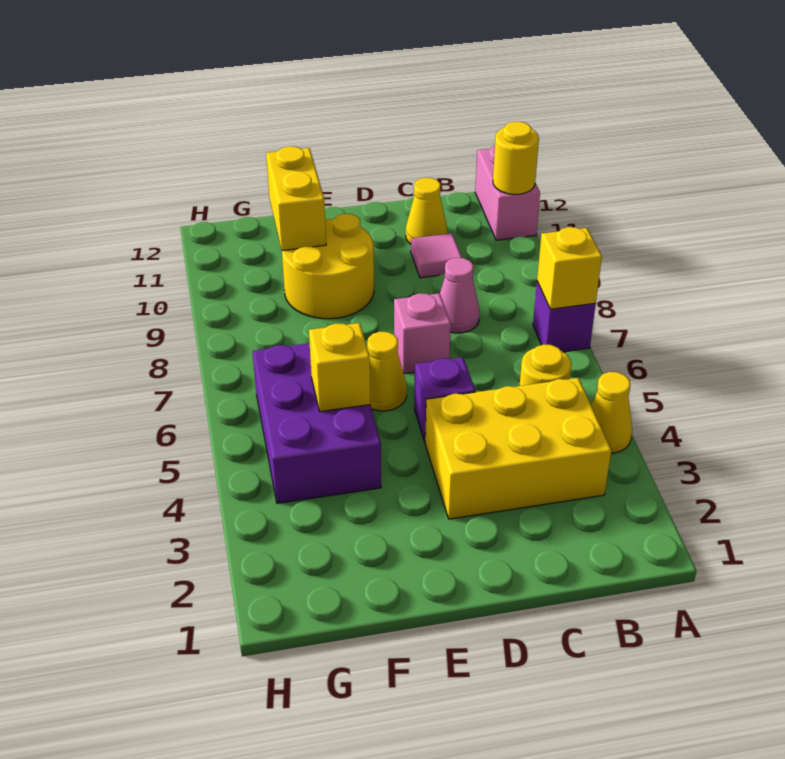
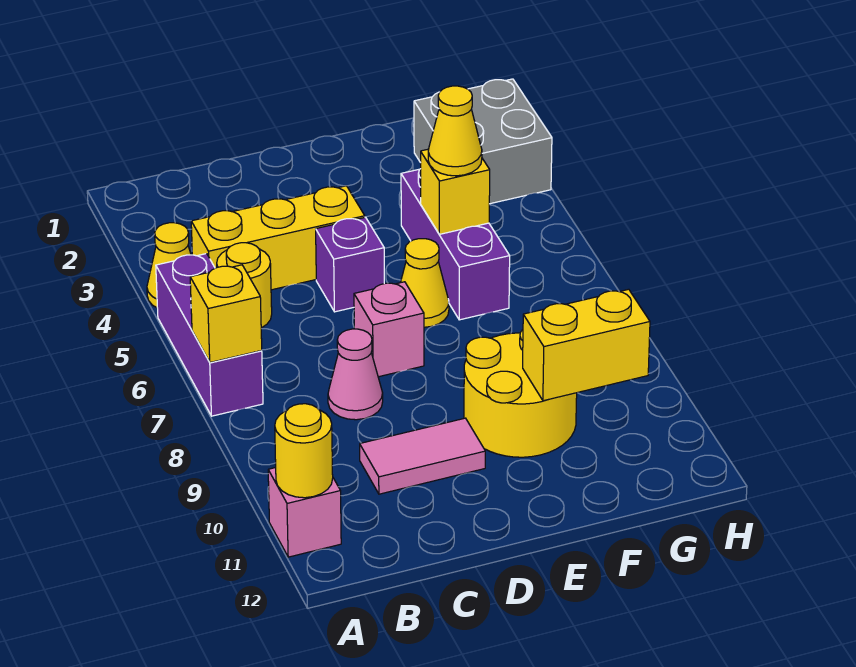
purple 1x1 brick [533,282,596,352] -> purple 1x3 brick [156,254,263,416]
pink 1x2 brick [475,145,540,240] -> pink 1x1 brick [268,468,341,557]
yellow 2x3 brick [425,378,612,519] -> yellow 1x3 brick [191,186,365,290]
pink 1x1 tile [411,233,462,278] -> pink 1x2 tile [360,418,485,494]
yellow 1x1 cone [406,178,447,244] -> yellow 1x1 cone moved to [428,86,482,176]
purple 2x3 brick [252,343,381,503] -> purple 1x3 brick [401,169,510,320]
yellow 1x2 brick [266,146,326,251] -> yellow 1x2 brick turned to [523,289,650,401]
none -> grey 2x2 brick [414,79,552,204]

